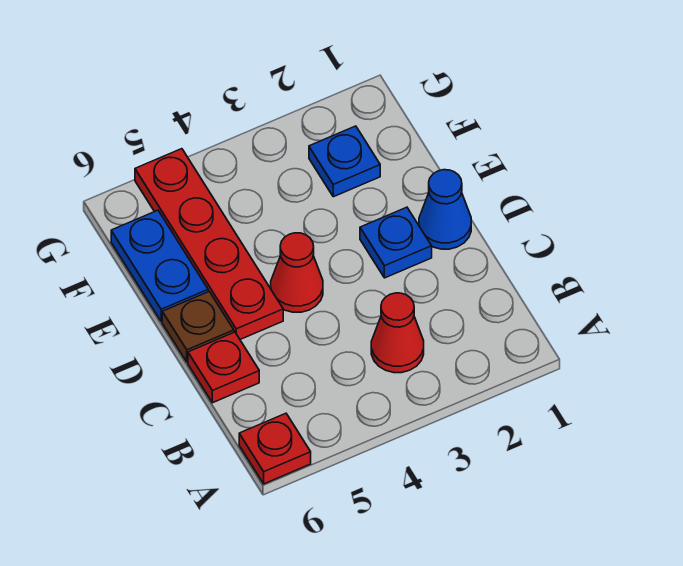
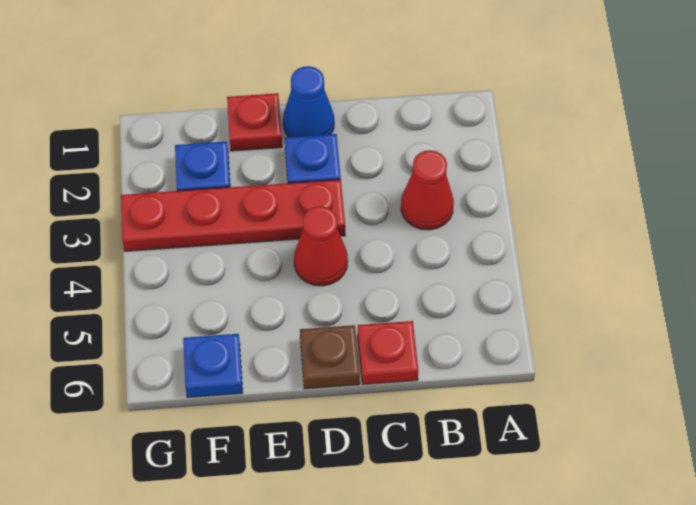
red 1x1 plate [239,413,311,484] -> red 1x1 plate moved to [227,93,282,151]
red 1x4 plate [135,149,283,339] -> red 1x4 plate moved to [121,180,345,251]
blue 1x2 plate [111,210,208,321] -> blue 1x1 plate [183,334,243,398]

